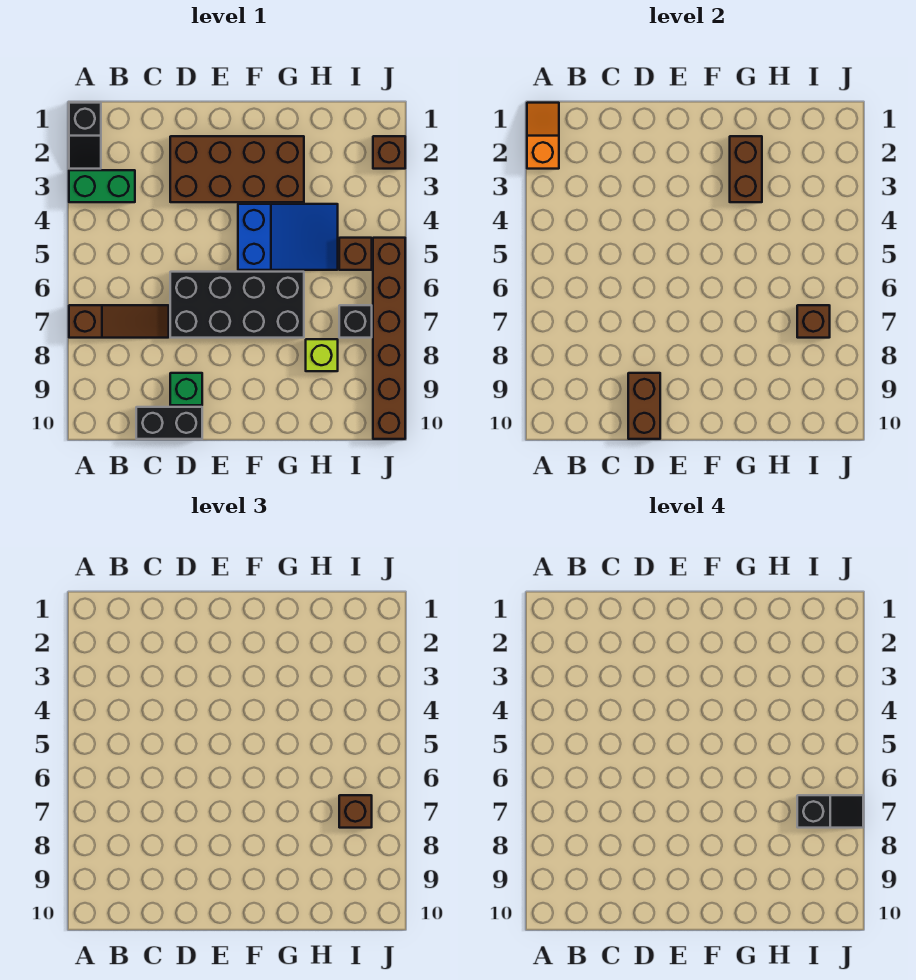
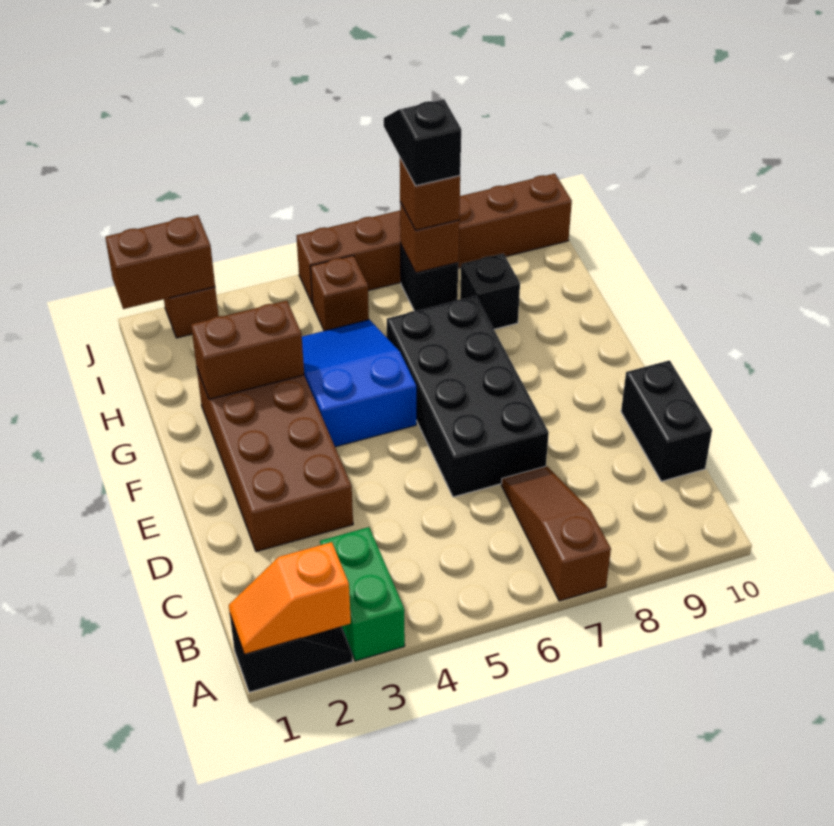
green 1x1 brick [170,373,202,405] -> none
brown 1x2 brick [628,373,660,439] -> brown 1x2 brick moved to [105,215,215,309]
lime 1x1 brick [306,339,338,371] -> black 1x1 brick [460,254,520,329]

